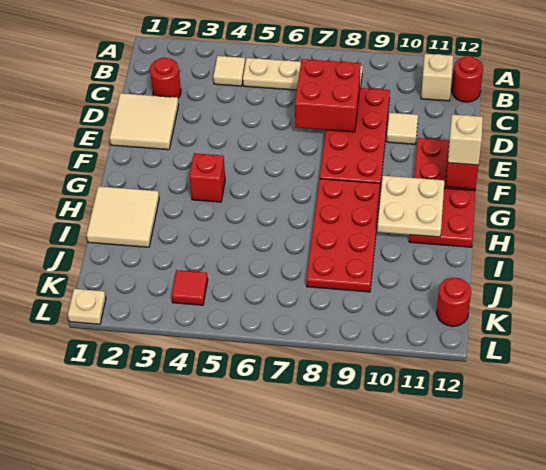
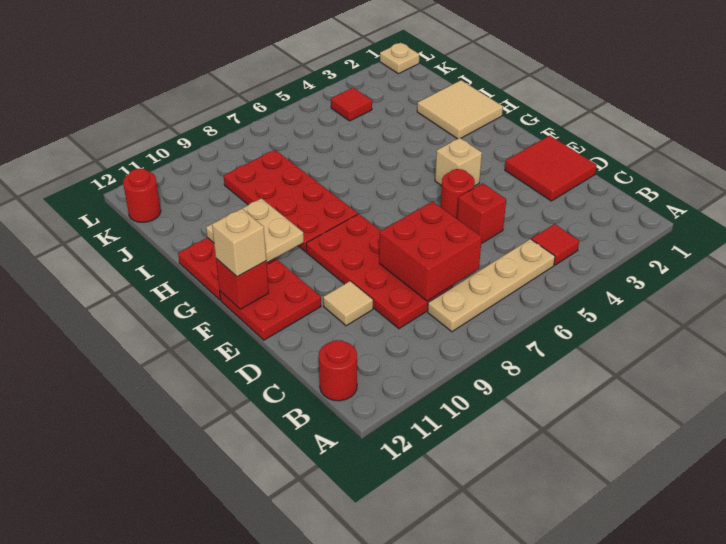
tan 1x1 tile [213,56,245,86] -> red 1x1 tile [532,224,579,265]
tan 1x1 brick [421,54,453,101] -> tan 1x1 brick moved to [435,138,482,186]
red 1x1 round brick [150,58,181,98] -> red 1x1 round brick moved to [440,169,475,219]
tan 2x2 tile [110,93,179,150] -> red 2x2 tile [505,135,597,201]
red 1x1 brick [189,153,225,202] -> red 1x1 brick moved to [457,183,506,244]

